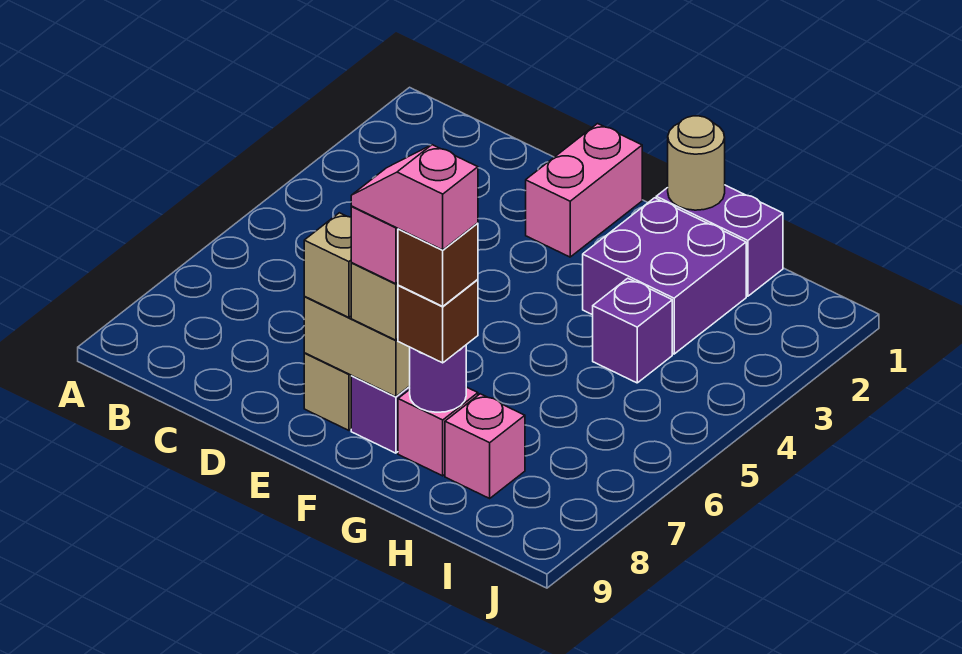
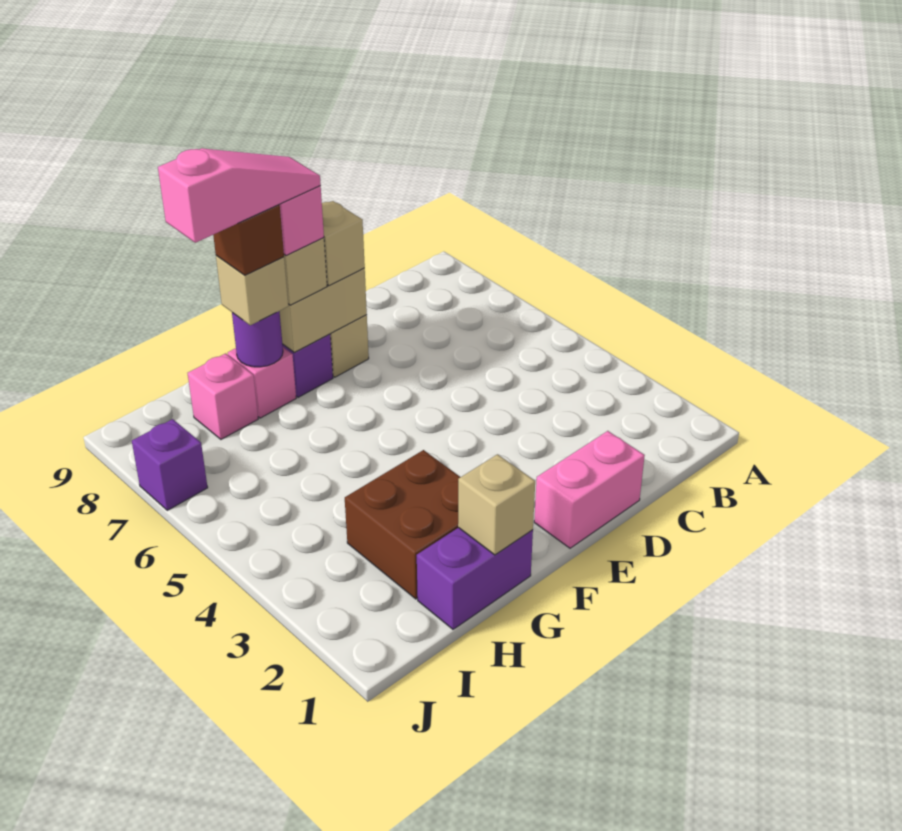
pink 1x2 brick [526,124,642,257] -> pink 1x2 brick turned to [534,431,645,548]
pink 1x2 slope [351,145,478,250] -> pink 1x3 slope [158,148,321,243]
tan 1x1 round brick [668,116,725,210] -> tan 1x1 brick [458,454,535,555]
purple 2x2 brick [583,198,746,354] -> brown 2x2 brick [345,450,460,599]
brown 1x1 brick [398,280,478,363] -> tan 1x1 brick [216,256,288,325]
purple 1x1 brick [593,278,672,383] -> purple 1x1 brick moved to [132,419,208,510]

